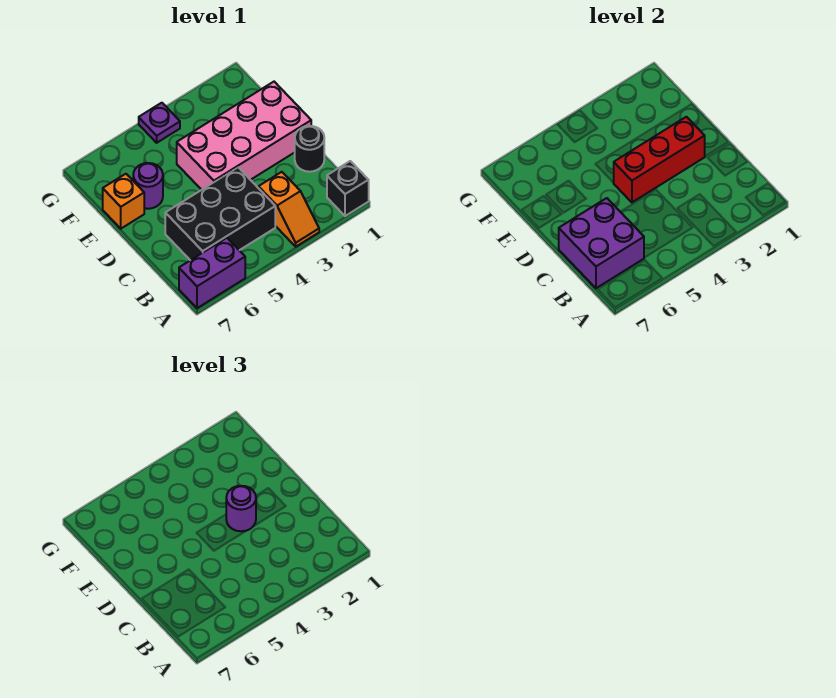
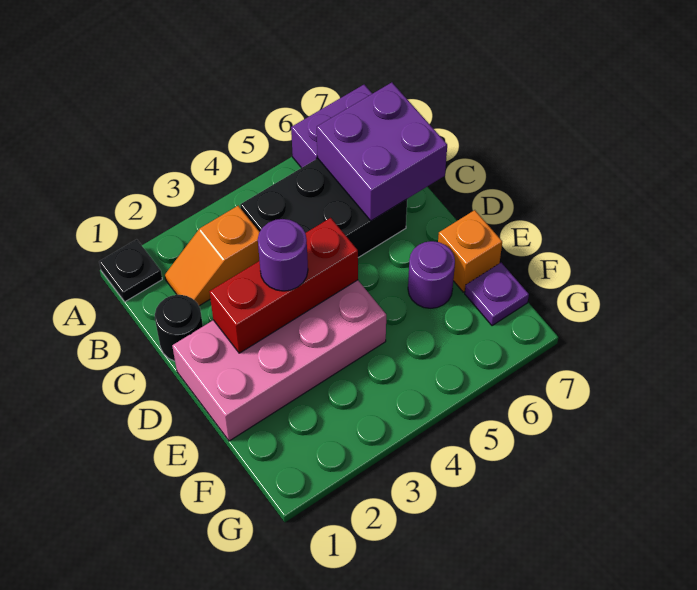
black 1x1 brick [327,161,369,216] -> black 1x1 plate [99,239,162,302]
orange 1x2 slope [258,172,319,247] -> orange 1x2 slope turned to [165,206,259,306]
purple 1x1 plate [139,103,180,143] -> purple 1x1 plate moved to [465,263,529,326]

